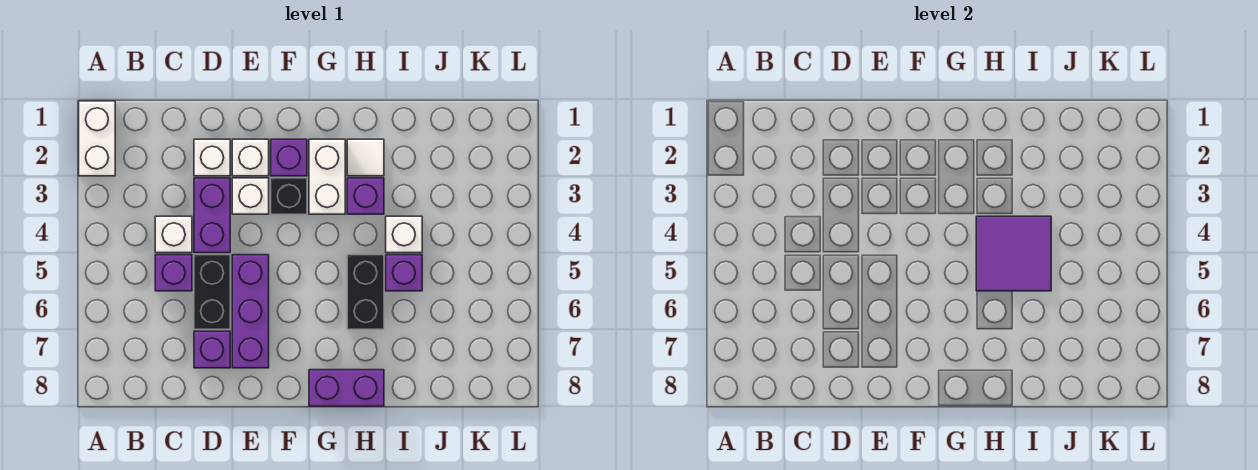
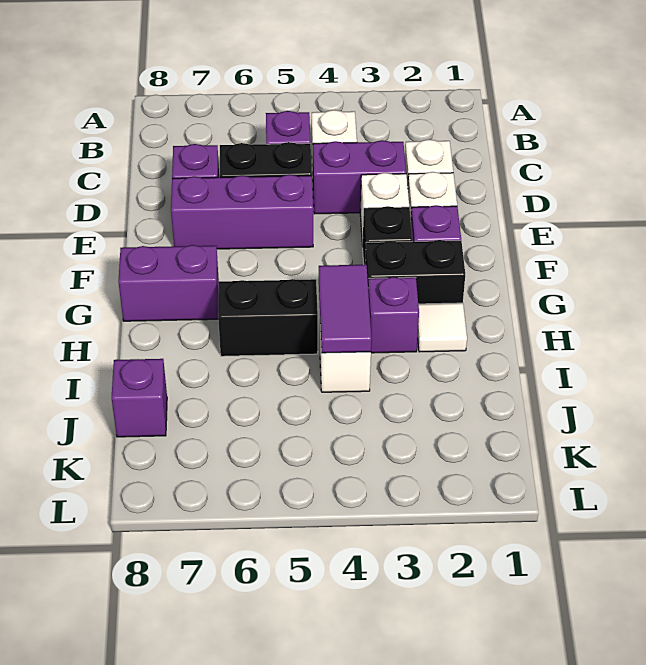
white 1x2 brick [79,101,115,176] -> none
white 1x2 brick [309,139,345,214] -> black 1x2 brick [365,240,465,304]
purple 1x2 brick [309,370,384,406] -> purple 1x2 brick turned to [118,245,219,321]
purple 2x2 tile [976,216,1051,291] -> purple 1x2 tile [319,265,371,353]
purple 1x1 brick [386,255,422,291] -> purple 1x1 brick moved to [112,359,167,437]

